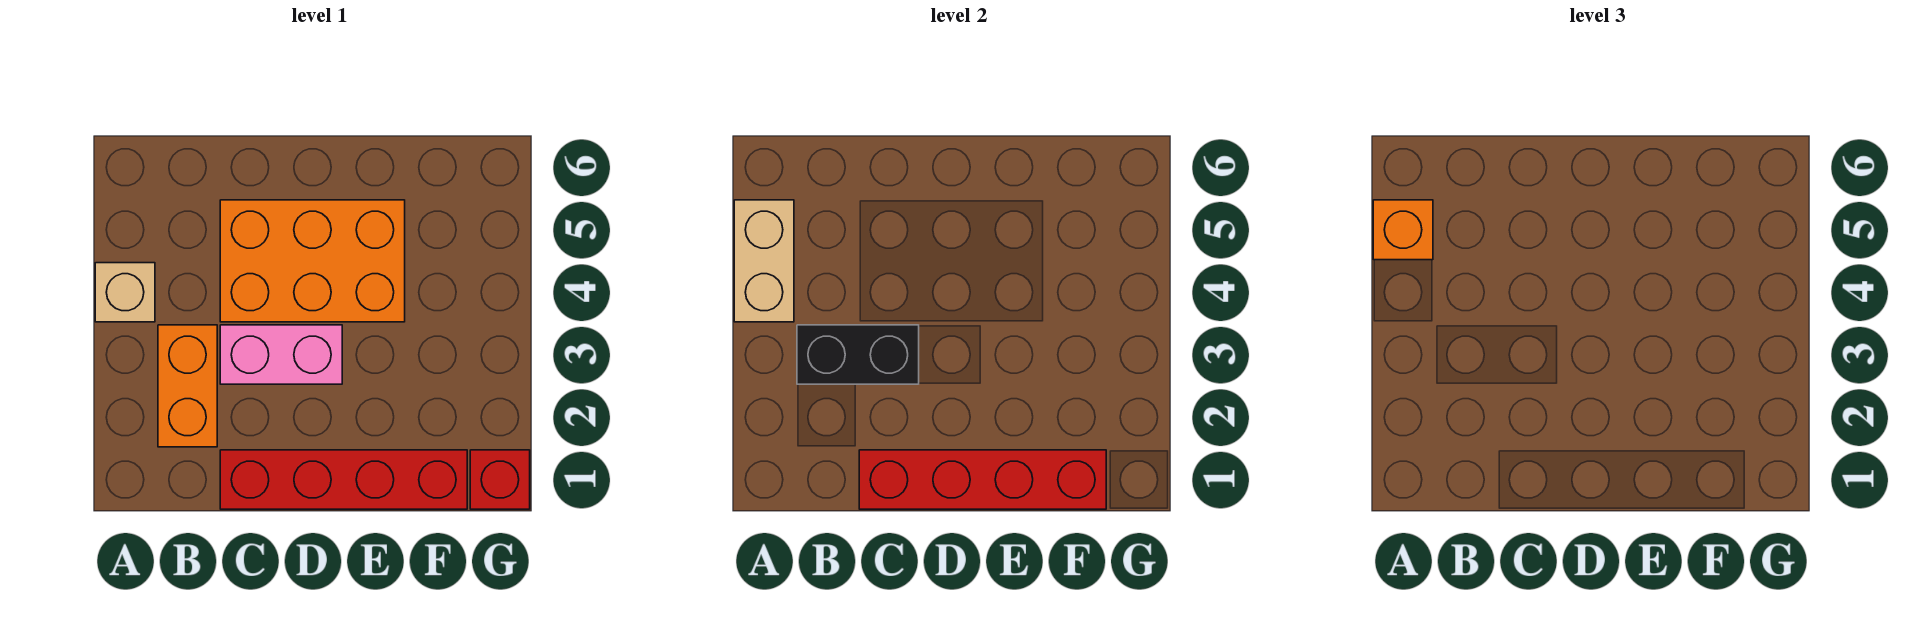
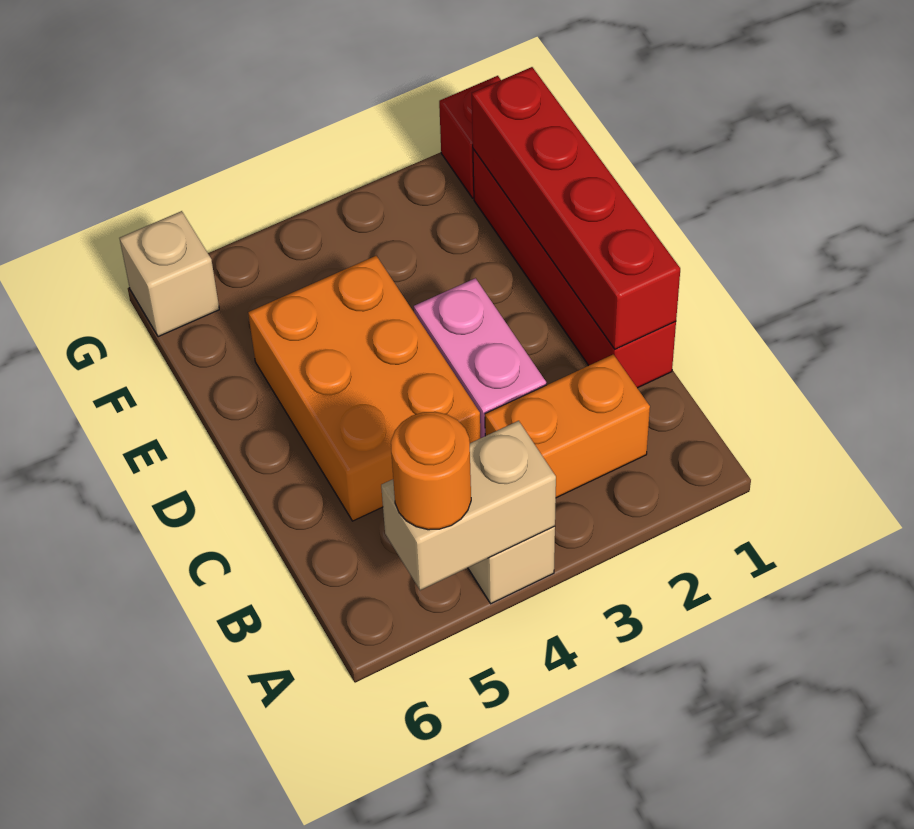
orange 1x1 brick [1373,200,1433,260] -> orange 1x1 round brick [391,412,471,530]
black 1x2 brick [797,325,919,384] -> none
none -> tan 1x1 brick [120,211,219,337]

